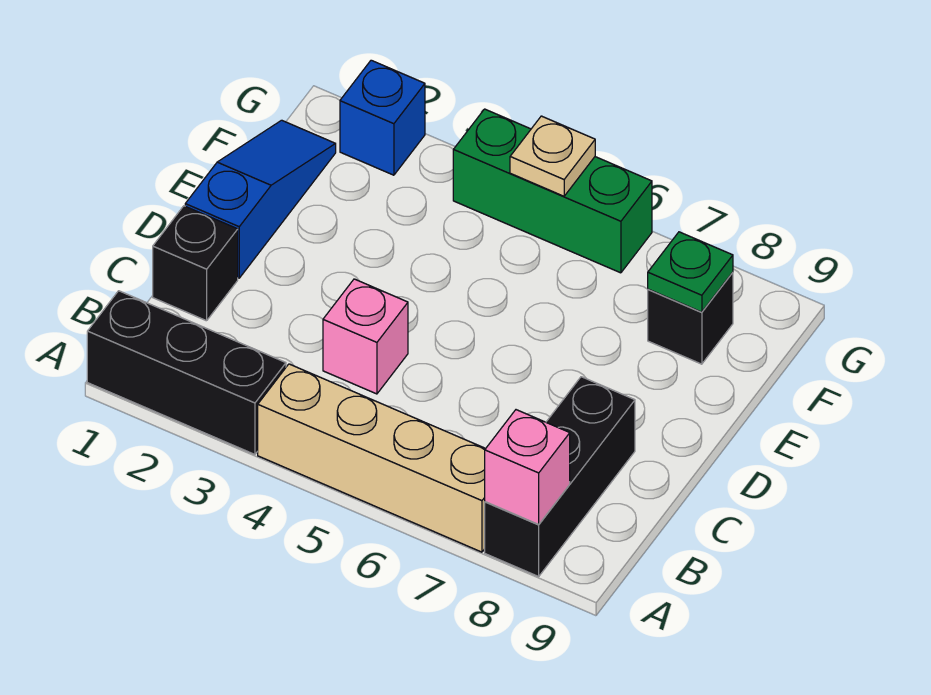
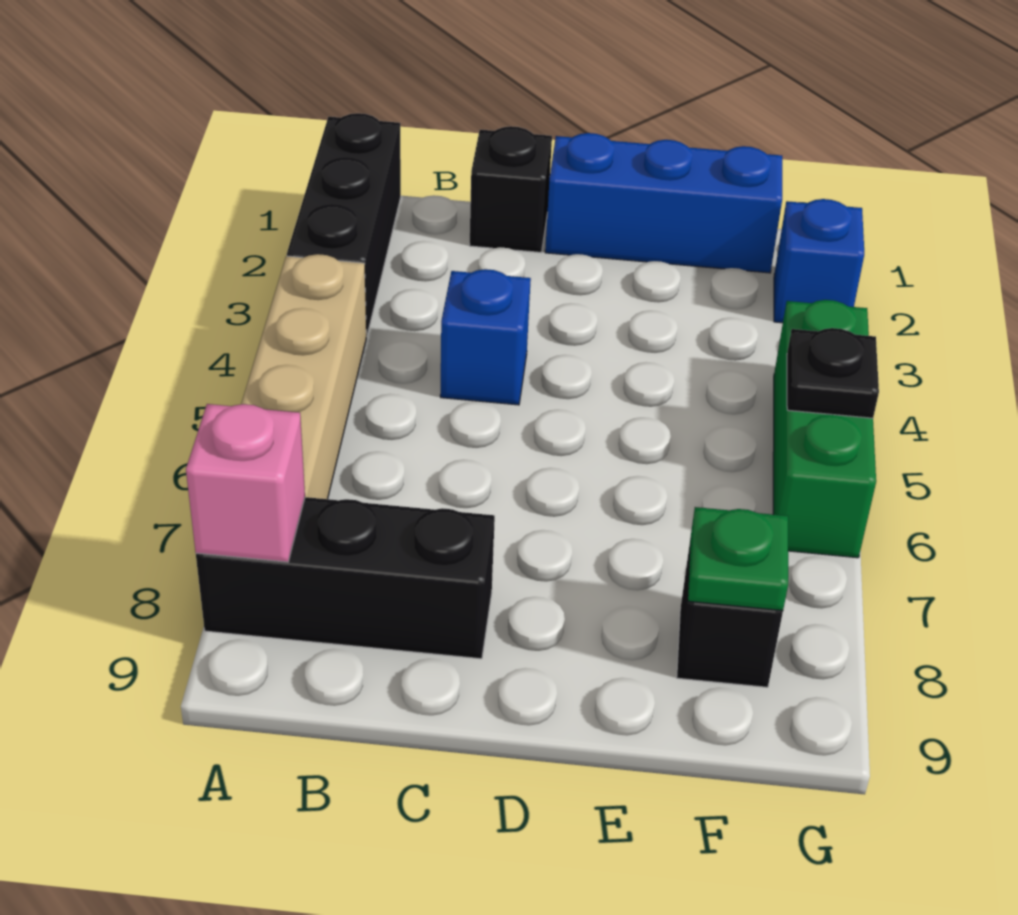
pink 1x1 brick [323,279,408,394] -> blue 1x1 brick [440,269,531,405]
blue 1x3 slope [185,120,336,278] -> blue 1x3 brick [545,133,782,273]
tan 1x1 plate [510,116,595,196] -> black 1x1 plate [787,328,879,418]

